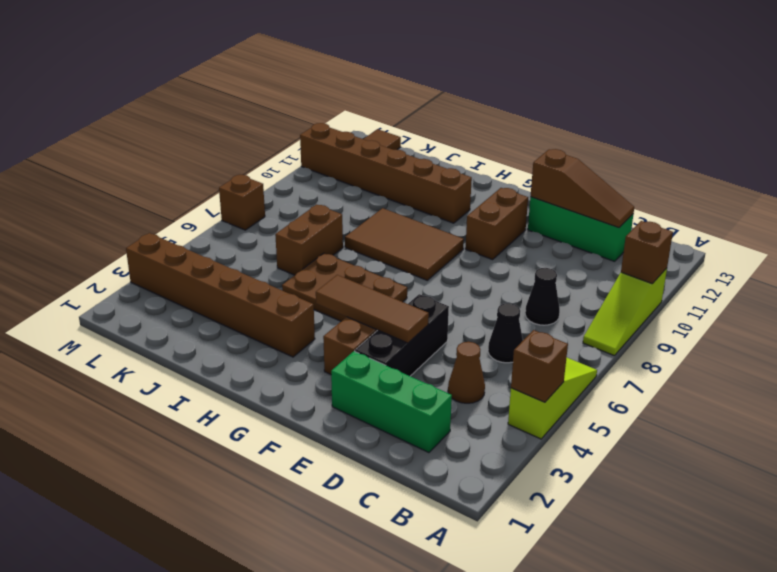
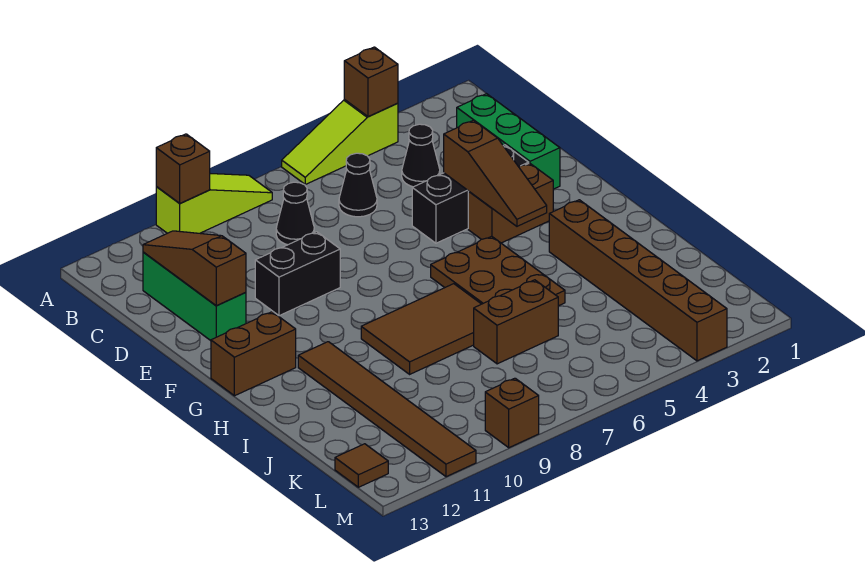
brown 1x1 cone [448,342,485,403] -> black 1x1 cone [402,124,440,187]
brown 1x3 tile [316,275,429,343] -> brown 1x3 slope [444,120,547,226]
none -> black 1x2 brick [255,232,340,316]
brown 1x2 brick [465,188,528,260] -> brown 1x2 brick moved to [211,312,296,396]
brown 2x3 tile [345,208,464,280] -> brown 2x3 tile turned to [361,284,481,374]
brown 1x6 brick [300,123,472,223] -> brown 1x6 tile [298,342,476,477]
brown 1x1 brick [219,175,265,230] -> brown 1x1 brick moved to [485,378,539,448]

